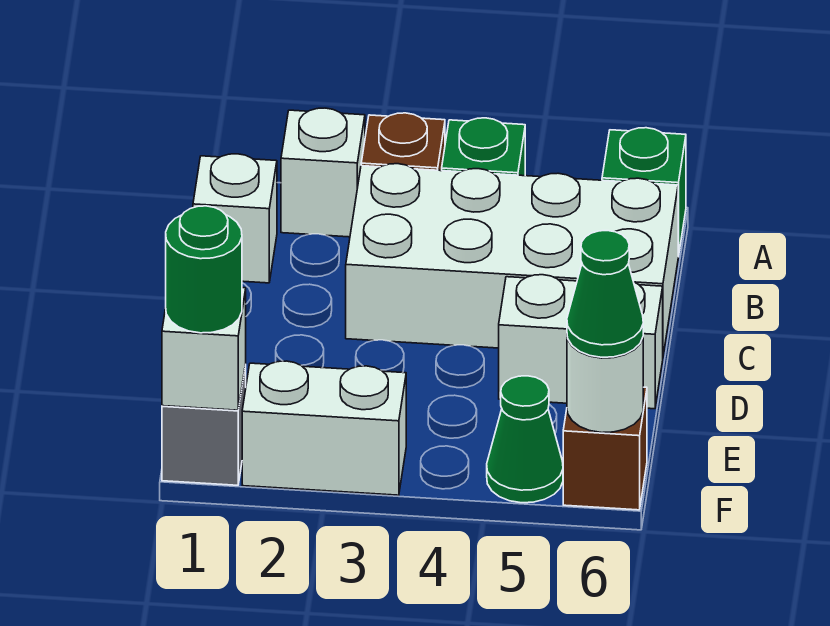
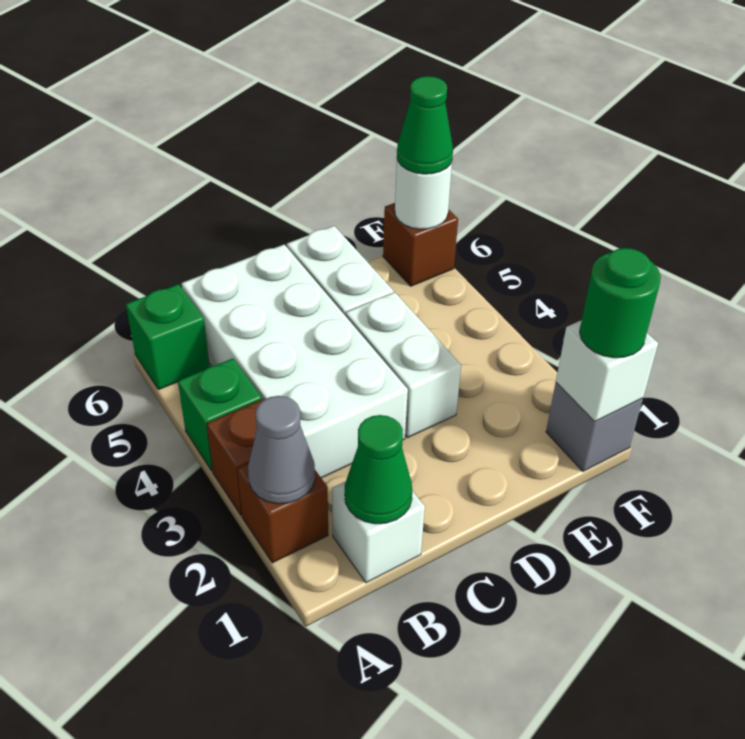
white 1x1 brick [281,108,365,237] -> brown 1x1 brick [237,463,328,563]
none -> grey 1x1 cone [248,396,315,504]
white 1x2 brick [242,361,406,495] -> white 1x2 brick moved to [346,292,461,438]
green 1x1 cone [487,376,563,503] -> green 1x1 cone moved to [345,415,412,524]

